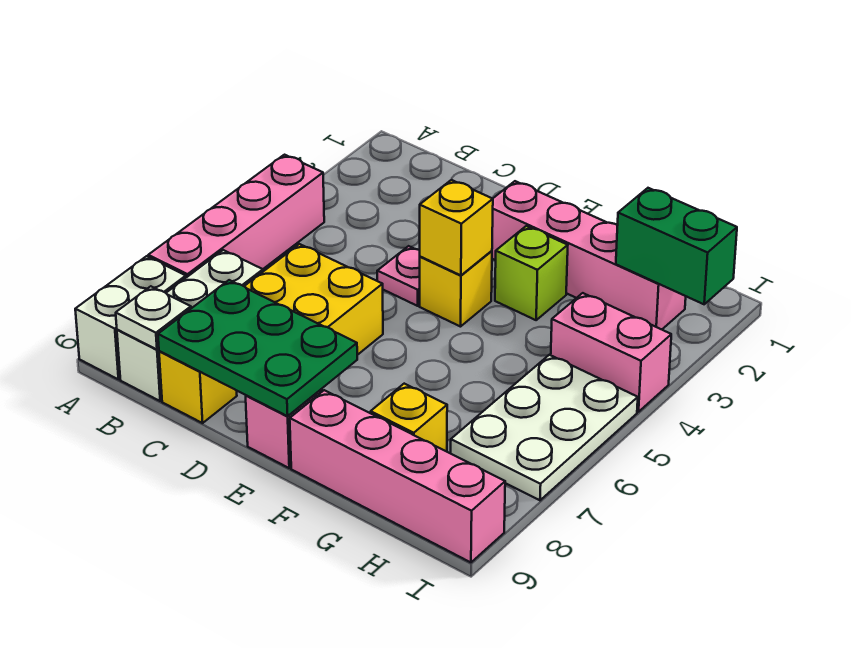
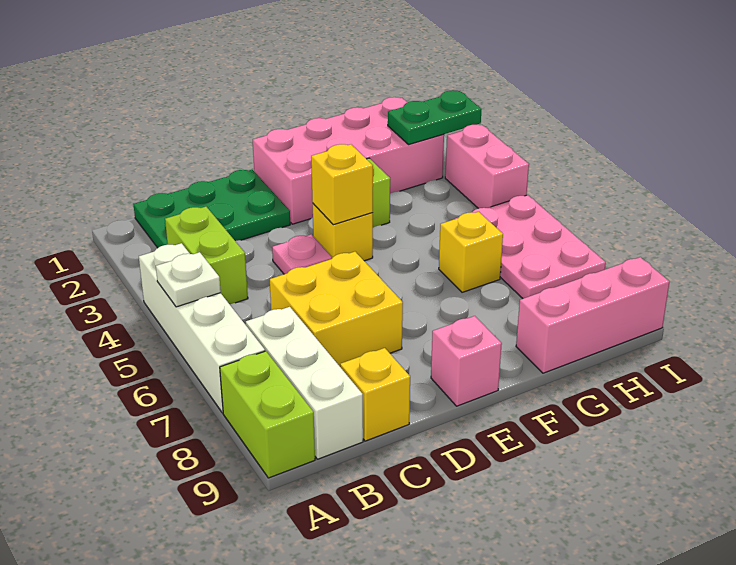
pink 1x4 brick [148,155,324,278] -> white 1x4 brick [139,243,265,413]
white 1x2 brick [75,256,186,379] -> lime 1x2 brick [220,351,315,478]
none -> lime 1x2 brick [165,207,248,304]
white 1x1 plate [116,286,191,350] -> white 1x1 plate moved to [156,252,221,307]
green 2x3 plate [158,280,357,416] -> green 2x3 plate moved to [133,170,290,248]
pink 1x4 brick [492,181,686,329] -> pink 2x4 brick [253,97,444,224]
pink 1x4 brick [290,390,505,562] -> pink 1x3 brick [516,257,669,373]
yellow 1x1 brick [371,384,447,452] -> yellow 1x1 brick moved to [439,212,503,292]
green 1x2 brick [616,188,737,304] -> green 1x2 plate [388,90,482,145]
pink 1x2 brick [551,293,671,412] -> pink 1x2 brick turned to [445,125,529,208]
white 2x3 plate [451,355,638,500] -> pink 2x3 plate [455,195,606,299]

